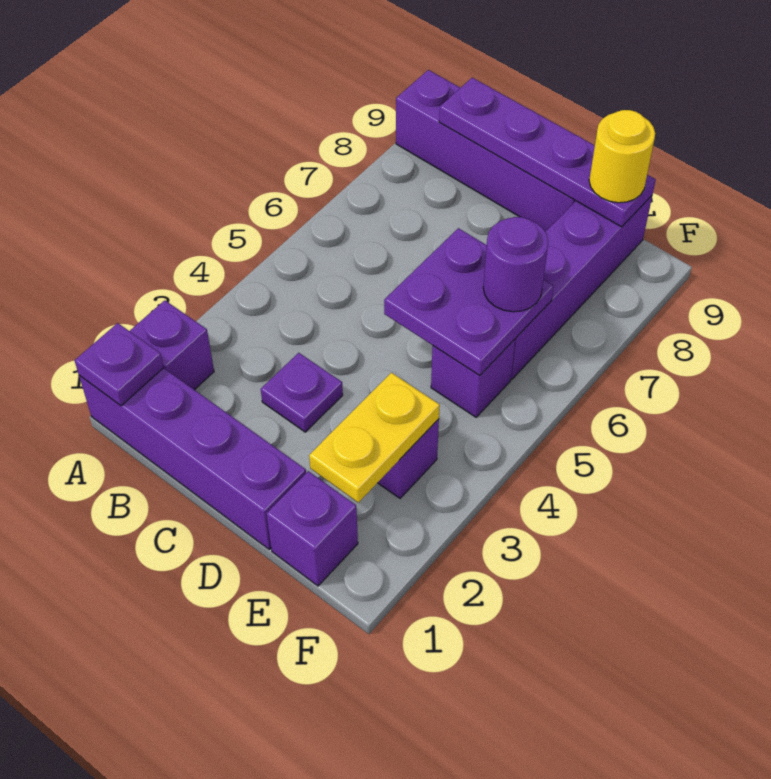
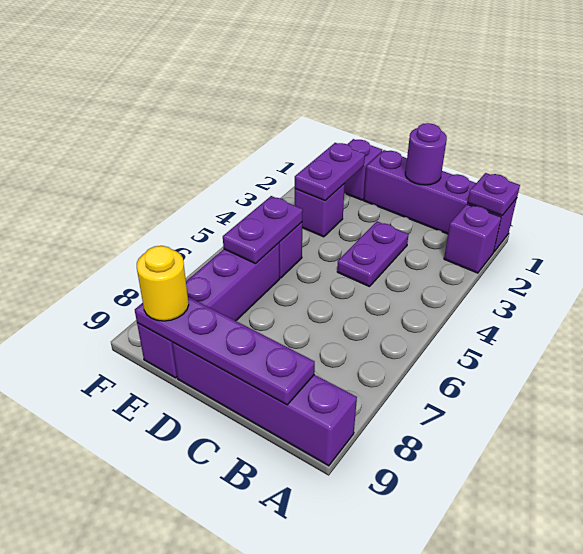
purple 1x1 plate [261,353,343,432] -> purple 1x2 plate [337,221,409,287]
purple 2x2 plate [384,228,554,376] -> purple 1x2 plate [223,196,303,264]
yellow 1x2 plate [309,373,440,502] -> purple 1x2 plate [295,143,365,201]
purple 1x1 round brick [483,217,548,312] -> purple 1x1 round brick moved to [405,123,447,185]

